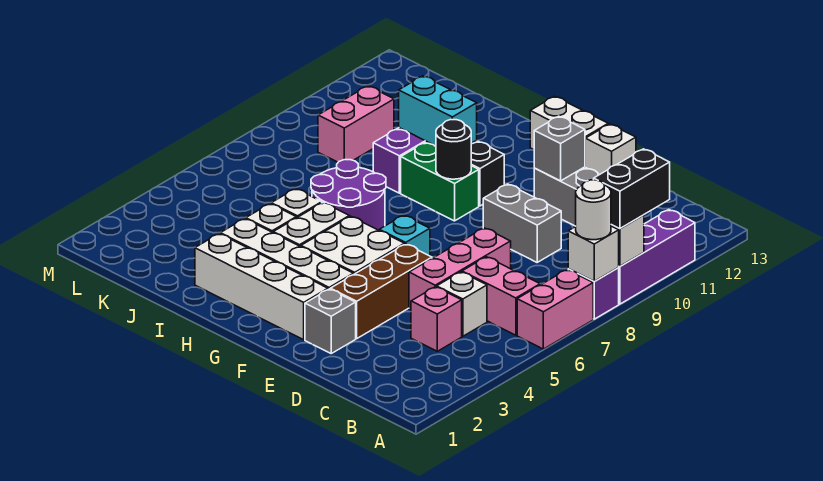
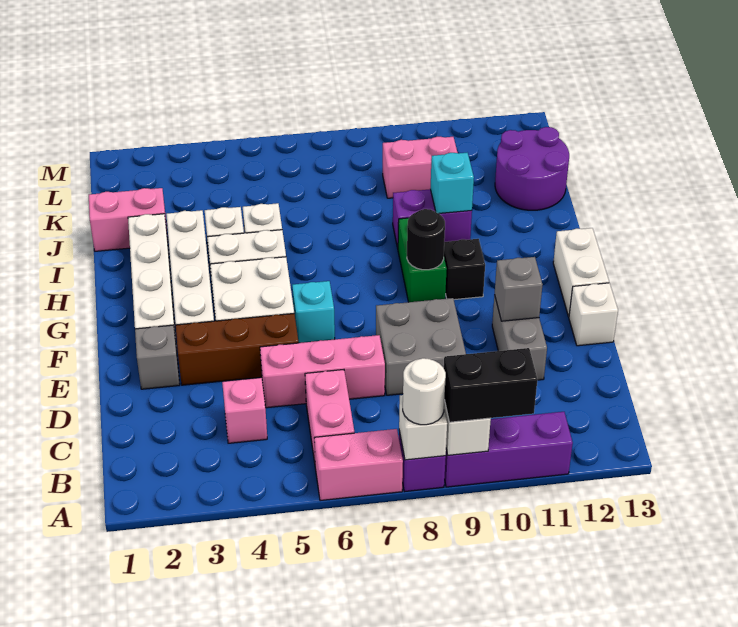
white 1x1 brick [437,272,487,336] -> none
grey 1x2 brick [483,184,561,262] -> grey 2x2 brick [376,298,466,395]
purple 2x2 round brick [311,160,386,230] -> purple 2x2 round brick moved to [495,127,569,210]
cyan 1x2 brick [399,76,477,146] -> cyan 1x1 brick [430,153,474,214]
none -> pink 1x2 brick [89,188,168,251]

